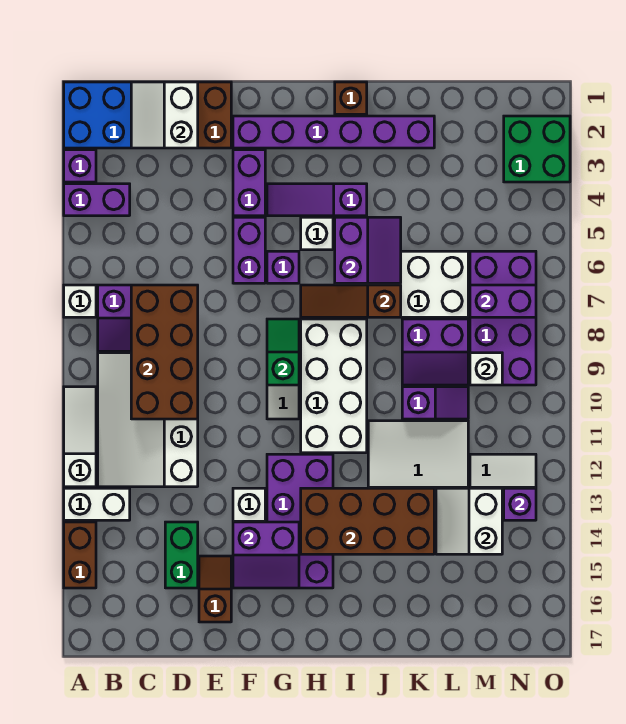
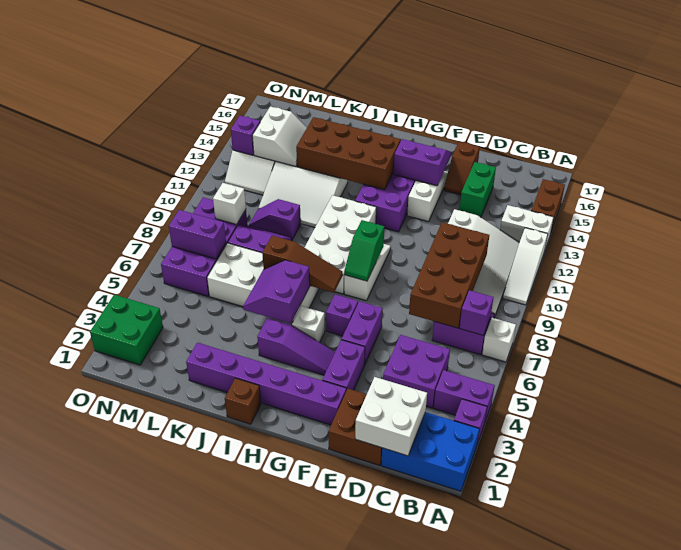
none -> purple 1x1 brick [459,290,494,335]
white 2x2 slope [131,82,198,148] -> white 2x2 brick [355,377,427,456]
none -> purple 2x2 brick [383,335,450,408]

